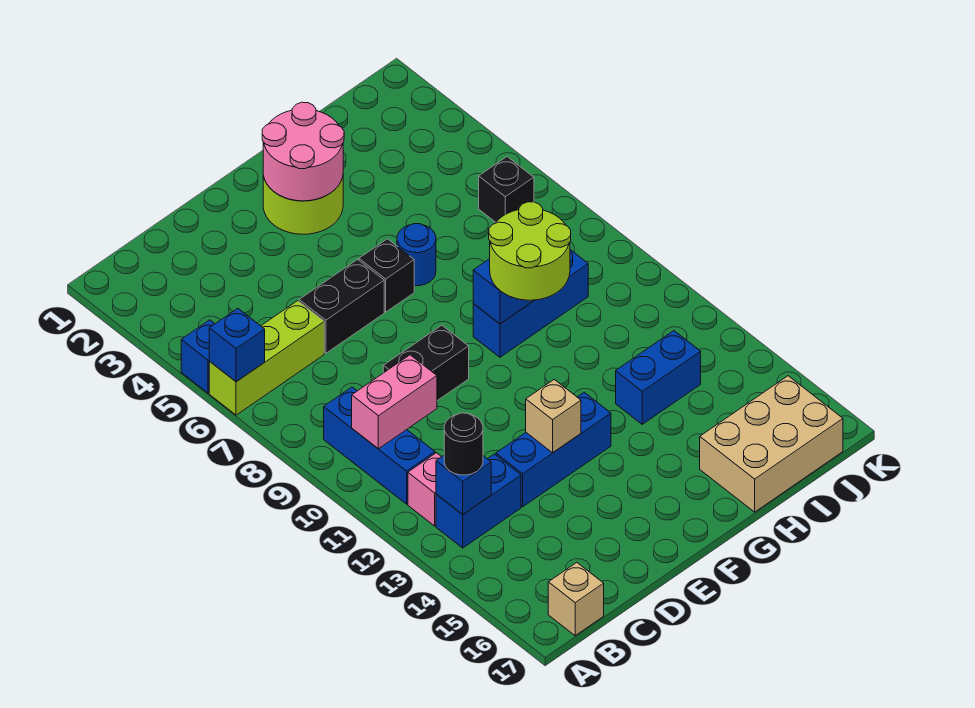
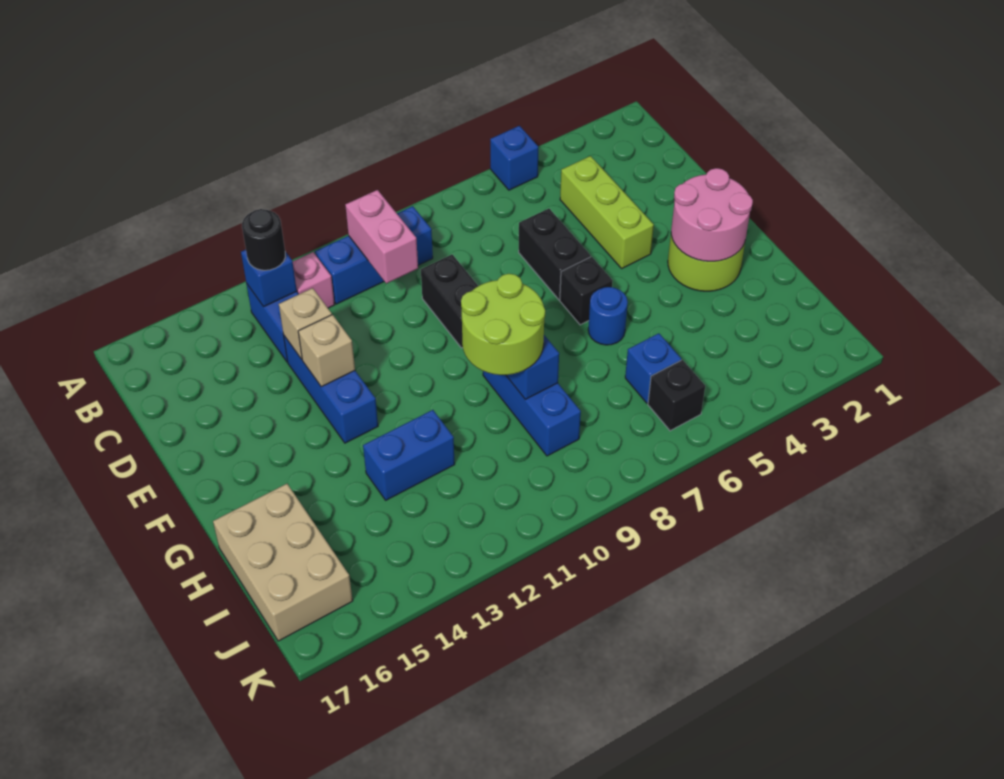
lime 1x3 brick [209,301,324,415] -> lime 1x3 brick moved to [560,156,654,268]
blue 1x1 brick [209,308,265,382] -> blue 1x1 brick moved to [625,333,681,403]
tan 1x1 brick [548,563,604,636] -> tan 1x1 brick moved to [279,288,332,359]
blue 1x2 brick [616,331,701,424] -> blue 1x2 brick turned to [363,410,455,500]

